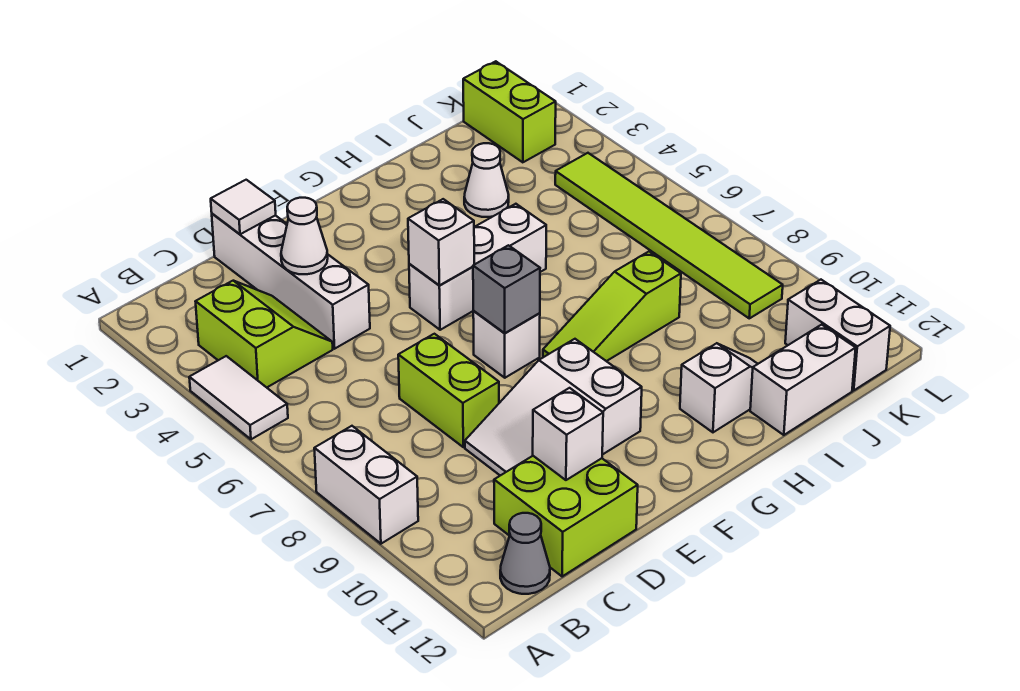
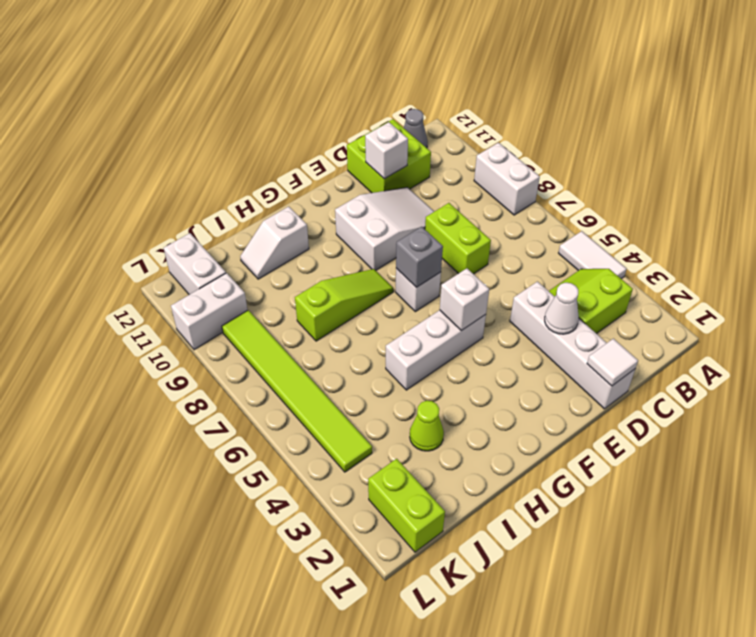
lime 2x2 slope [195,281,333,387] -> lime 2x2 slope turned to [549,269,633,334]
white 1x1 cone [464,143,509,217] -> lime 1x1 cone [410,401,444,451]
white 1x2 brick [750,325,856,435] -> white 1x2 brick moved to [171,273,248,350]

